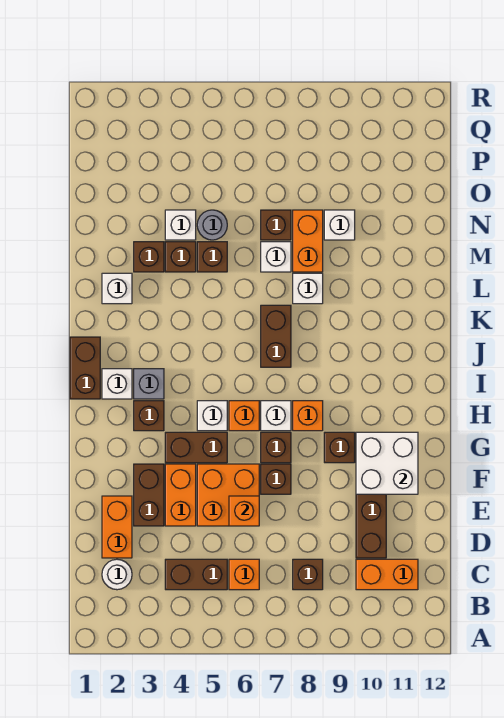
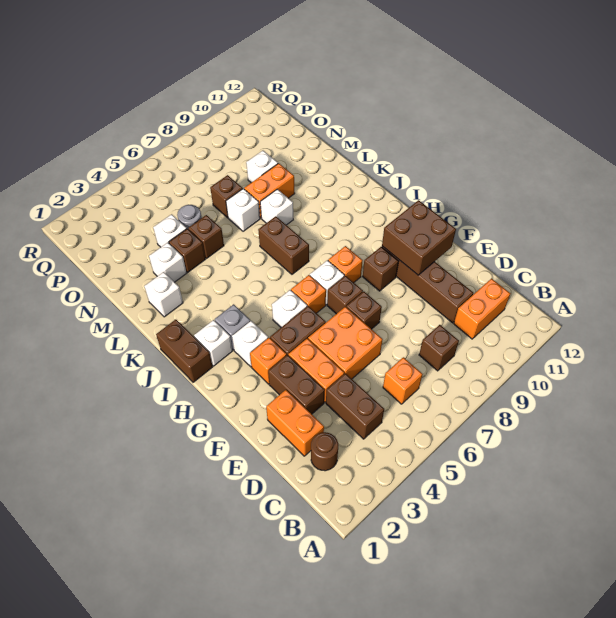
white 1x1 round brick [102,559,132,590] -> brown 1x1 round brick [311,432,338,471]
brown 1x2 brick [165,559,227,590] -> brown 1x2 brick turned to [326,373,384,439]
orange 1x1 brick [229,496,259,526] -> orange 1x1 brick moved to [250,338,287,384]
white 2x2 brick [356,432,418,494] -> brown 2x2 brick [382,200,456,275]
brown 1x1 brick [134,401,164,431] -> white 1x1 brick [232,321,268,367]
brown 1x1 brick [134,242,164,272] -> white 1x1 brick [149,243,186,282]
orange 1x2 brick [293,210,323,272] -> orange 1x2 brick turned to [244,163,295,218]

